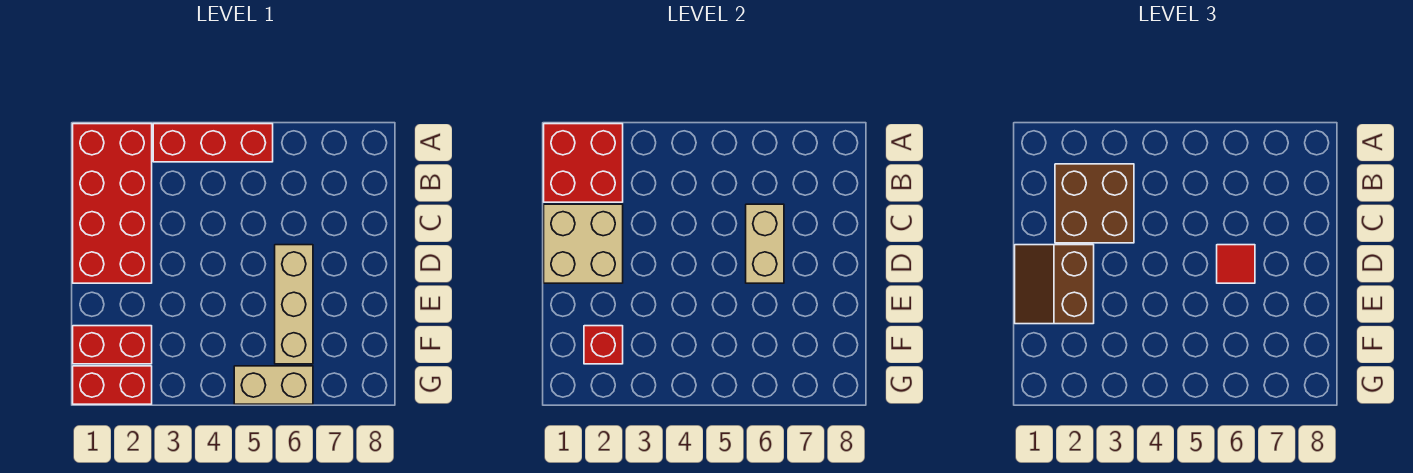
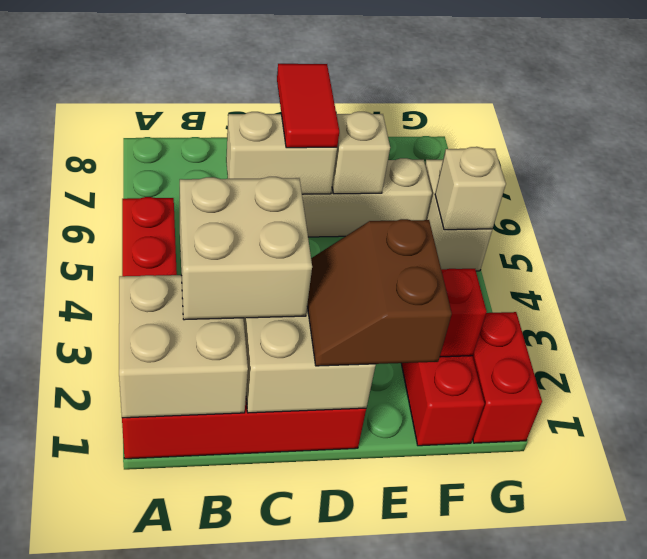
red 2x2 brick [544,124,623,202] -> tan 2x2 brick [119,275,248,418]
brown 2x2 brick [1055,164,1134,243] -> tan 2x2 brick [180,177,312,320]
brown 2x2 slope [1015,245,1094,324] -> brown 2x2 slope turned to [307,219,452,366]
red 1x1 tile [1217,245,1255,283] -> red 1x2 tile [277,64,339,148]
none -> tan 1x1 brick [332,112,390,194]
none -> tan 1x1 brick [435,147,506,230]

